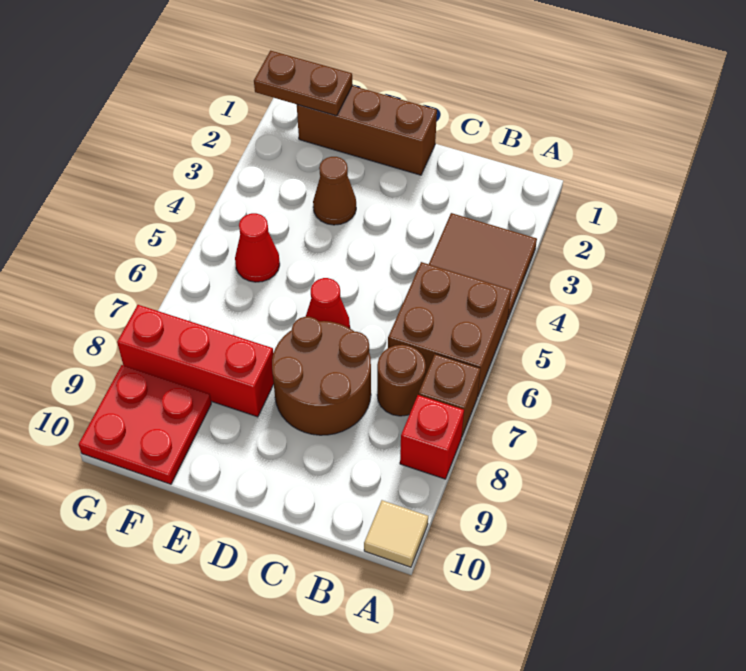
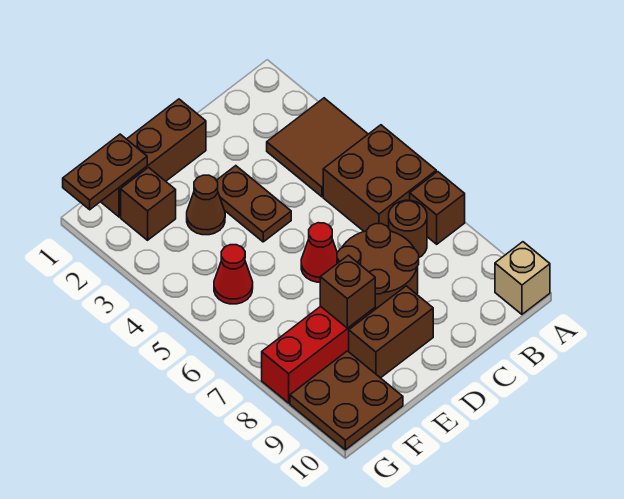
red 1x1 brick [400,395,464,479] -> none
tan 1x1 tile [364,500,428,567] -> tan 1x1 brick [495,242,550,314]
none -> brown 1x2 plate [217,166,291,242]
none -> brown 1x2 brick [349,286,433,378]
none -> brown 1x1 brick [320,255,375,328]
none -> brown 1x1 brick [121,168,176,240]
red 2x2 plate [79,365,211,484] -> brown 2x2 plate [290,351,403,450]

